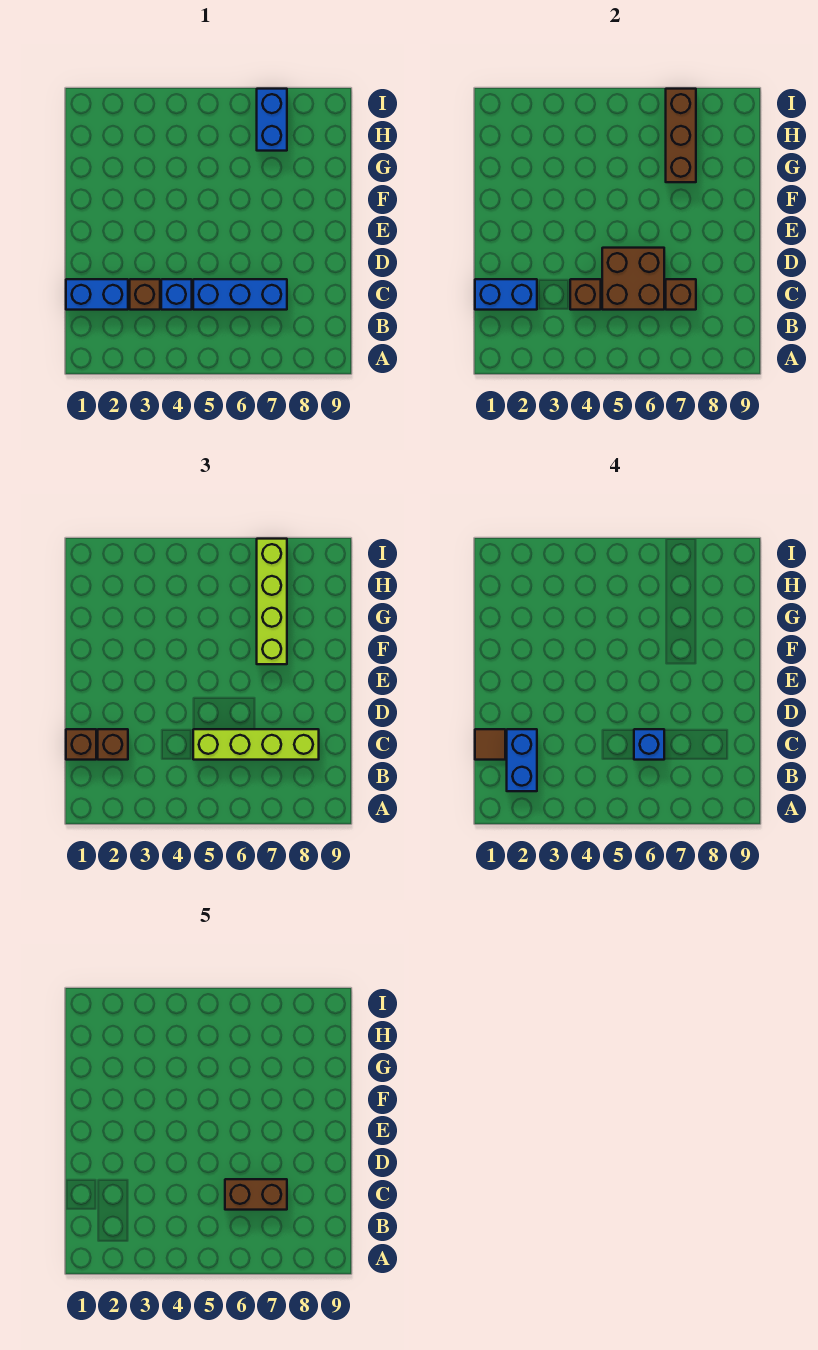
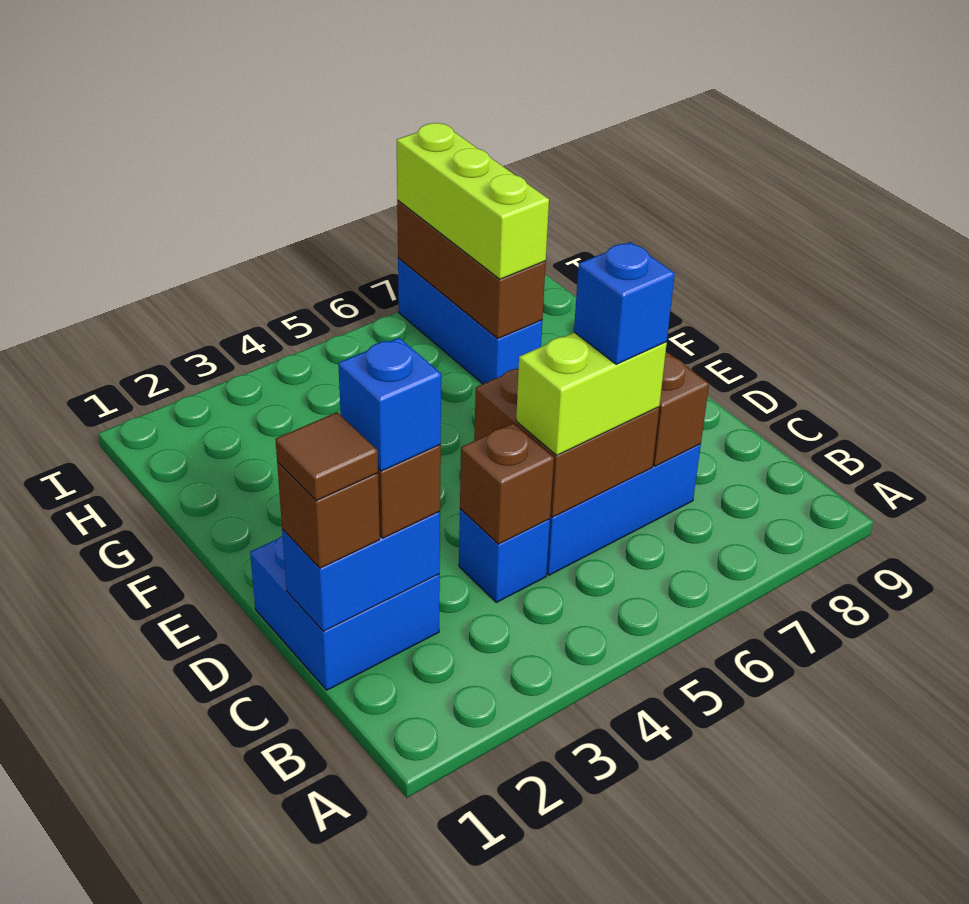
blue 1x2 brick [507,729,537,791] -> blue 1x1 brick [338,338,441,471]
blue 1x2 brick [66,279,128,310] -> blue 2x2 brick [250,536,440,690]
brown 1x1 brick [130,279,160,310] -> none
lime 1x4 brick [193,729,319,760] -> lime 1x2 brick [516,332,667,455]
brown 1x2 brick [225,1179,287,1210] -> none
lime 1x4 brick [257,539,287,664] -> lime 1x3 brick [397,123,549,279]
blue 1x2 brick [257,89,287,151] -> blue 1x3 brick [398,258,542,384]

